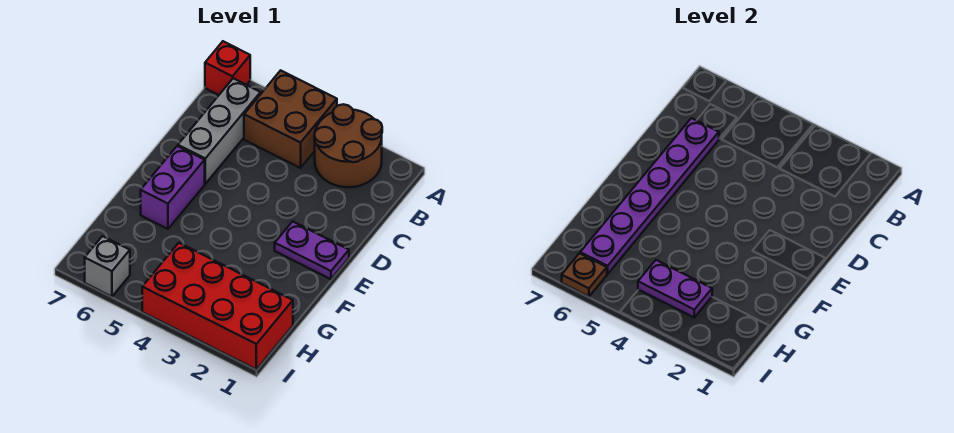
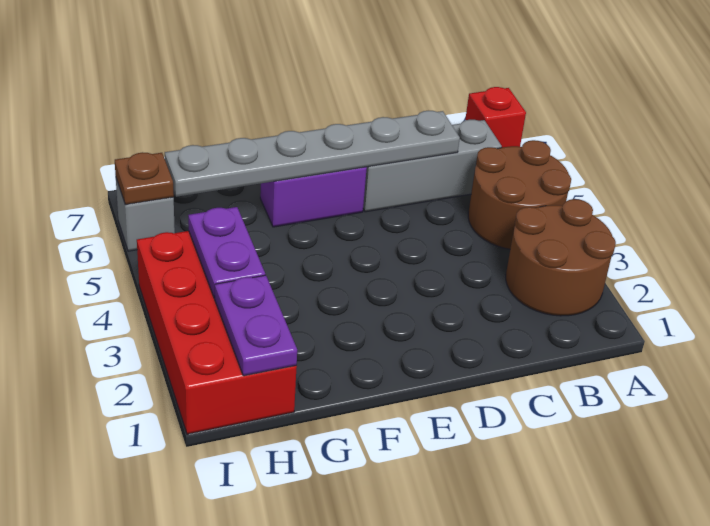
brown 2x2 brick [244,70,337,168] -> brown 2x2 round brick [468,140,571,249]
purple 1x6 plate [580,118,719,274] -> grey 1x6 plate [165,111,460,197]
purple 1x2 plate [275,221,349,279] -> purple 1x2 plate moved to [215,275,297,376]

